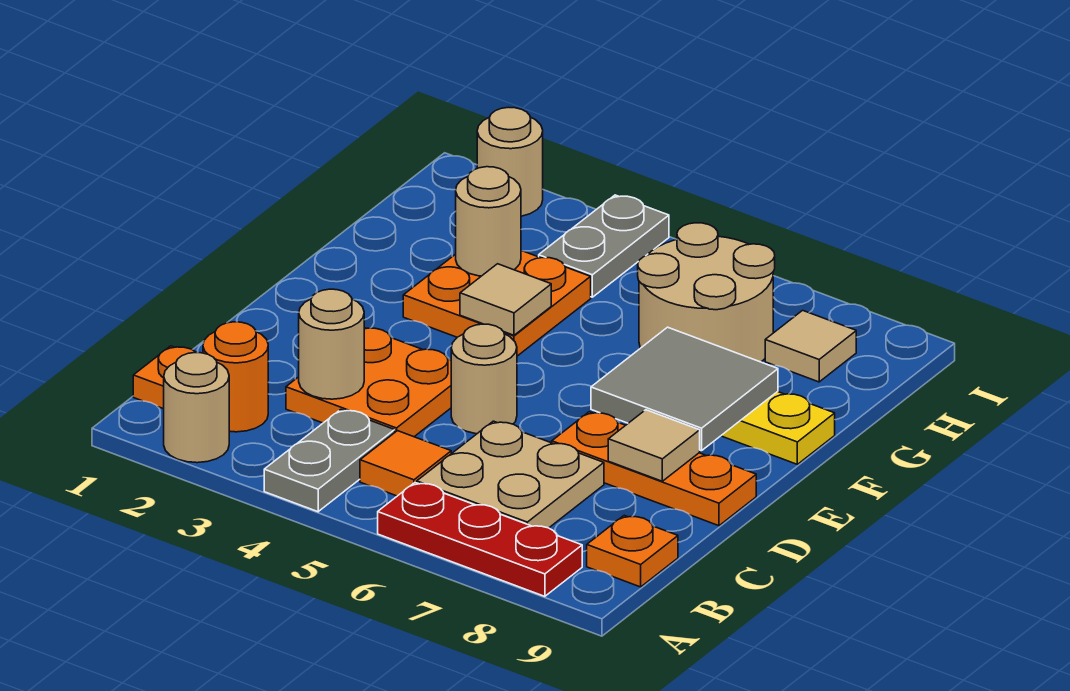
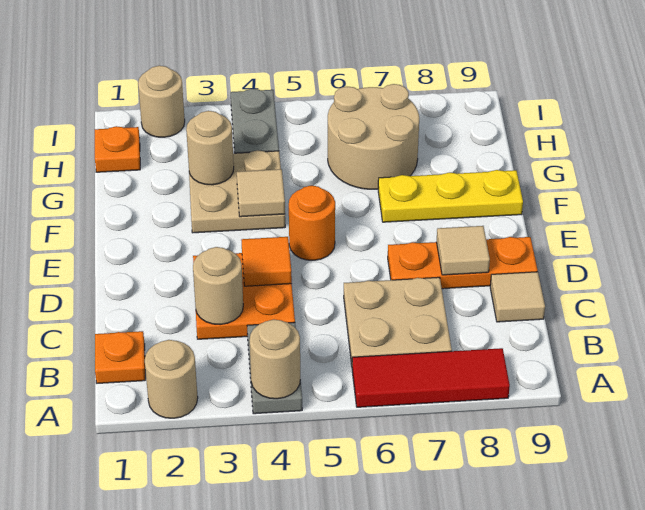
red 1x3 plate [378,483,582,596] -> red 1x3 tile [352,348,510,407]
orange 1x1 round brick [203,322,268,432] -> orange 1x1 round brick moved to [289,186,335,260]
orange 1x1 tile [360,431,451,496] -> orange 1x1 tile moved to [242,237,292,286]
orange 1x1 plate [587,515,678,587] -> orange 1x1 plate moved to [95,126,140,172]
tan 1x1 round brick [451,324,517,434] -> tan 1x1 round brick moved to [250,319,300,399]
grey 2x2 tile [591,327,778,451] -> none
orange 2x2 plate [403,251,591,356] -> tan 2x2 plate [189,150,285,233]
tan 1x1 tile [765,310,856,382] -> tan 1x1 tile moved to [490,272,545,322]

